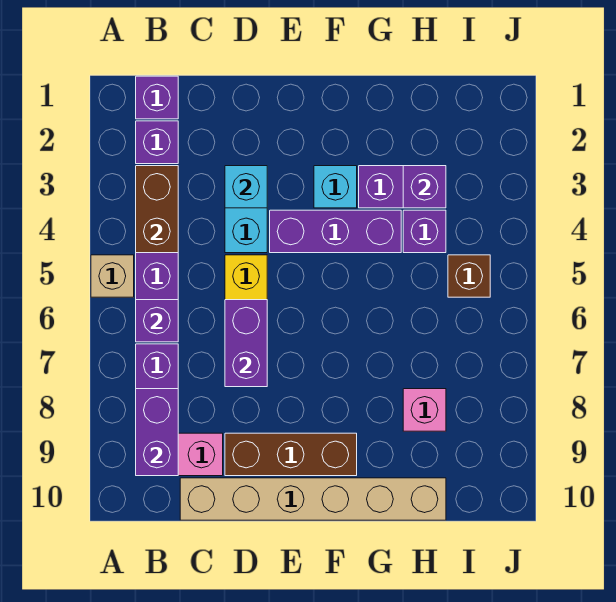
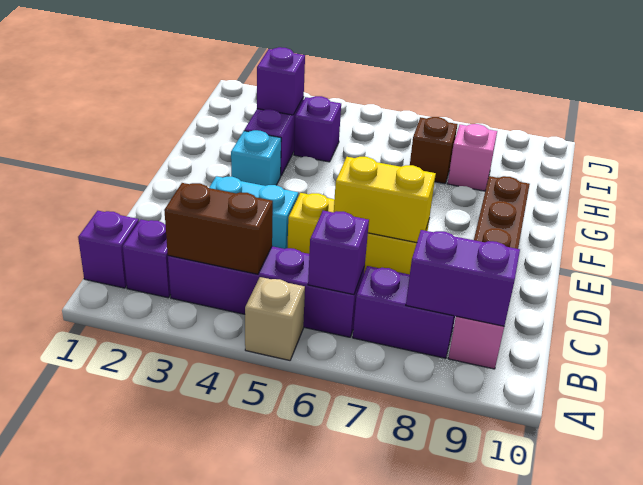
tan 1x6 brick [180,478,446,520] -> none
cyan 1x1 brick [225,166,267,208] -> none
purple 1x2 brick [225,300,267,387] -> yellow 1x2 brick [334,157,436,243]
purple 1x3 brick [270,210,401,253] -> none
brown 1x1 brick [448,255,490,297] -> brown 1x1 brick moved to [410,117,457,184]

